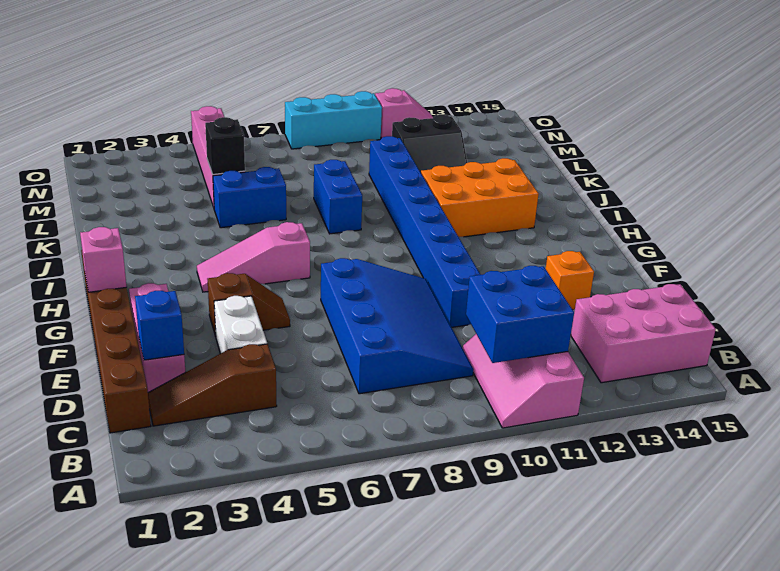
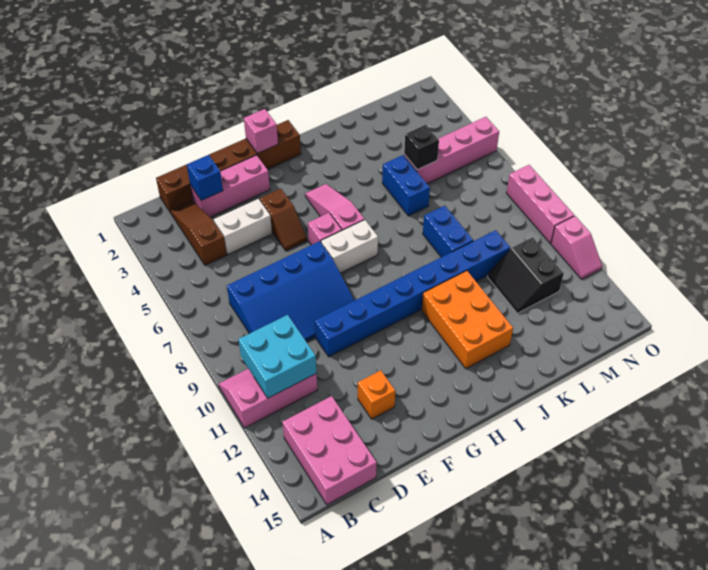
blue 2x2 brick [466,266,574,363] -> cyan 2x2 brick [238,315,317,398]
none -> pink 1x1 brick [308,213,342,245]
none -> white 1x2 brick [321,220,378,273]
blue 1x2 brick [314,160,362,234] -> blue 1x2 brick turned to [423,206,473,257]
cyan 1x3 brick [285,91,382,149] -> pink 1x3 brick [506,165,574,243]

